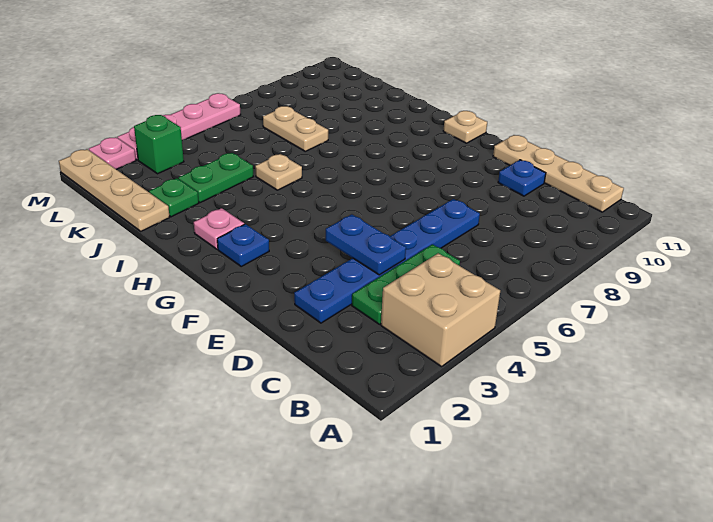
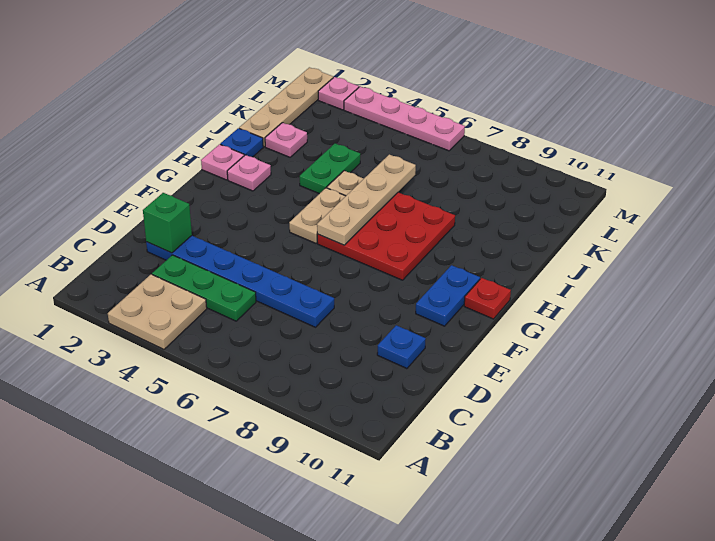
tan 2x2 brick [381,253,500,367] -> tan 2x2 plate [108,274,207,349]
tan 1x4 plate [493,135,624,212] -> tan 1x4 plate moved to [317,154,416,245]
blue 1x2 plate [326,214,406,275] -> blue 1x2 plate moved to [416,265,480,326]
blue 1x1 plate [217,224,269,266] -> blue 1x1 plate moved to [220,128,263,157]
none -> red 3x3 plate [317,192,455,280]
tan 1x1 plate [443,111,487,143] -> red 1x1 plate [464,278,511,319]
none -> pink 1x1 plate [201,144,244,180]
green 1x1 plate [149,178,199,217] -> pink 1x1 plate [265,123,307,157]
green 1x2 plate [178,153,254,203] -> green 1x2 plate turned to [300,144,360,194]
tan 1x2 plate [263,106,328,151] -> tan 1x2 plate moved to [289,188,345,243]
green 1x1 brick [134,115,184,174] -> green 1x1 brick moved to [143,193,192,253]

